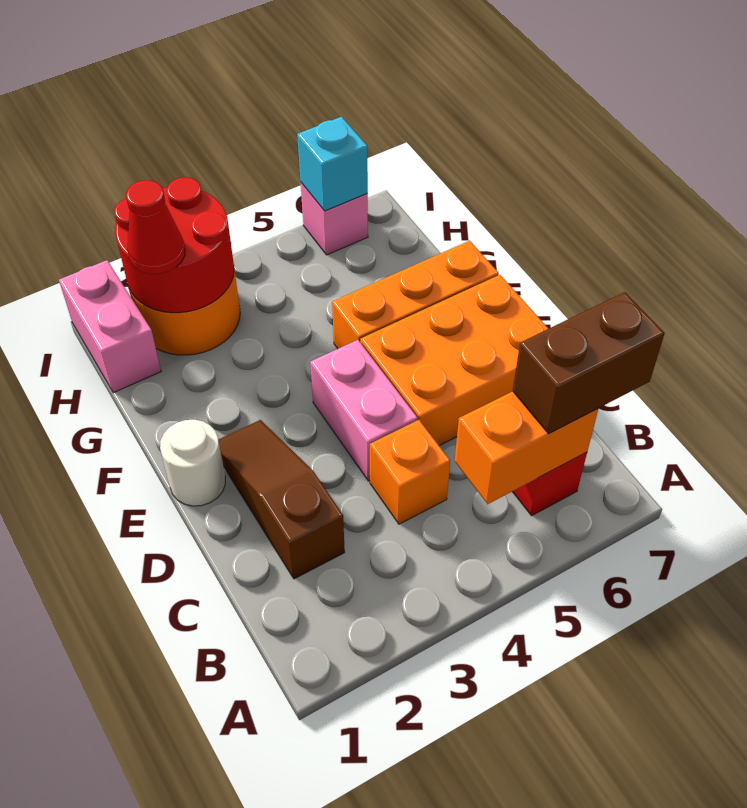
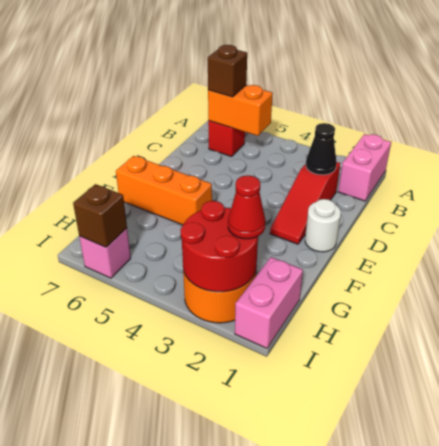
brown 1x2 brick [513,292,665,434] -> brown 1x1 brick [208,45,247,97]
brown 1x3 slope [218,420,345,579] -> red 1x3 slope [270,162,340,244]
none -> black 1x1 cone [306,123,337,175]
orange 1x1 brick [370,420,450,524] -> none
pink 1x2 brick [310,340,417,481] -> pink 1x2 brick moved to [338,134,391,201]
orange 2x3 brick [360,275,548,446] -> none
cyan 1x1 brick [297,117,368,211] -> brown 1x1 brick [73,184,127,247]

